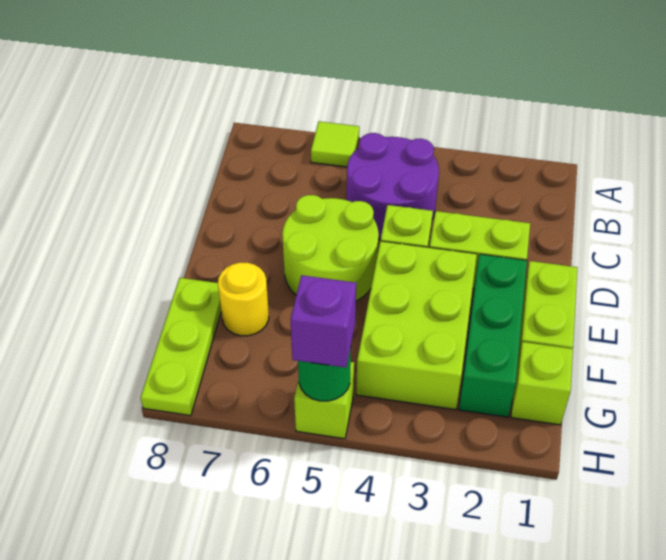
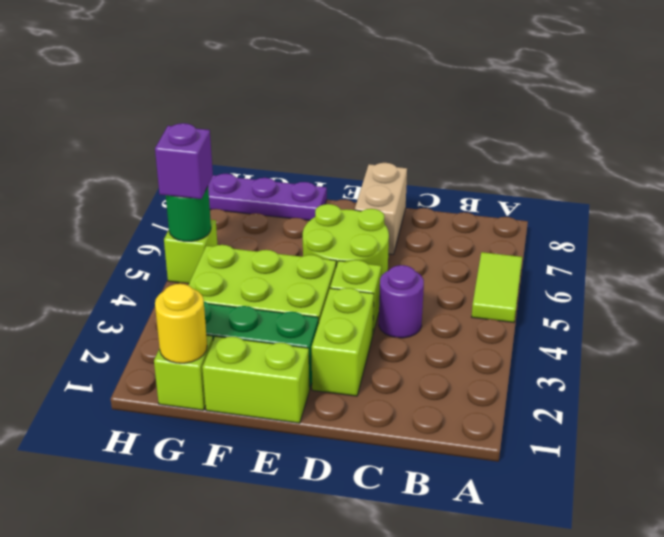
lime 1x1 tile [311,121,359,167] -> lime 1x2 tile [472,252,522,323]
purple 2x2 round brick [347,133,439,239] -> purple 1x1 round brick [379,265,424,338]
none -> tan 1x2 brick [355,163,407,254]
yellow 1x1 round brick [218,263,269,336] -> yellow 1x1 round brick moved to [155,284,207,363]
lime 1x3 plate [141,278,221,416] -> purple 1x3 plate [208,174,327,220]

